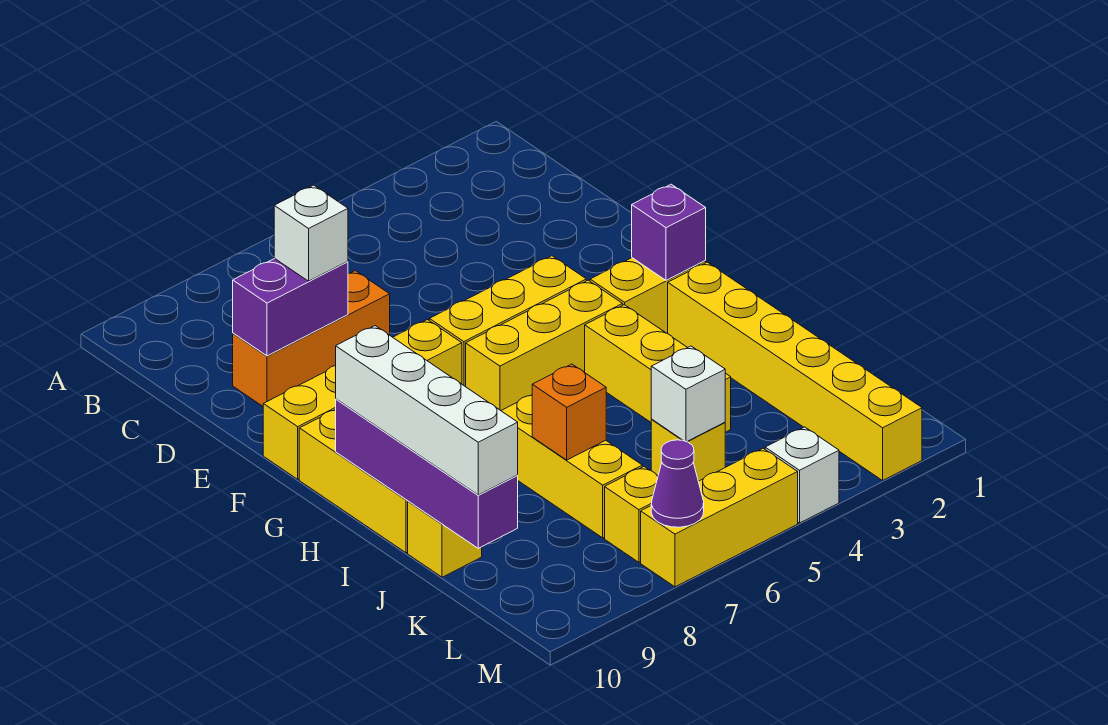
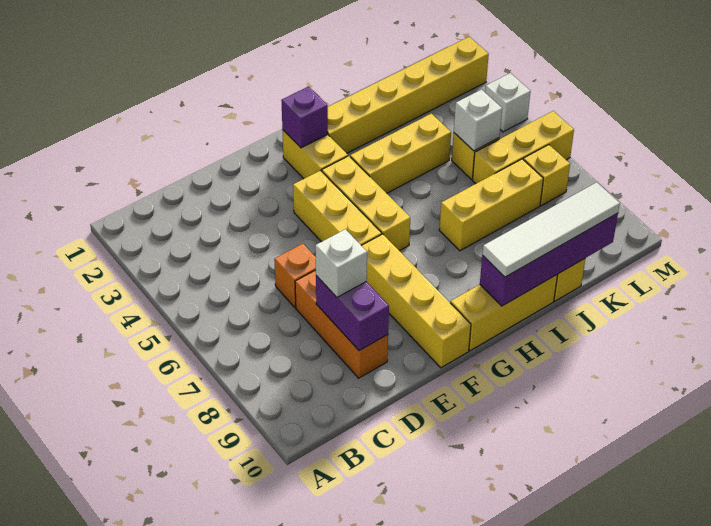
white 1x4 brick [336,326,518,495] -> white 1x4 tile [482,182,620,277]
orange 1x1 brick [532,364,606,460] -> orange 1x1 brick moved to [274,244,316,308]
yellow 1x3 brick [641,448,798,587] -> yellow 1x3 brick turned to [473,111,574,183]
purple 1x1 cone [651,440,704,527] -> none

